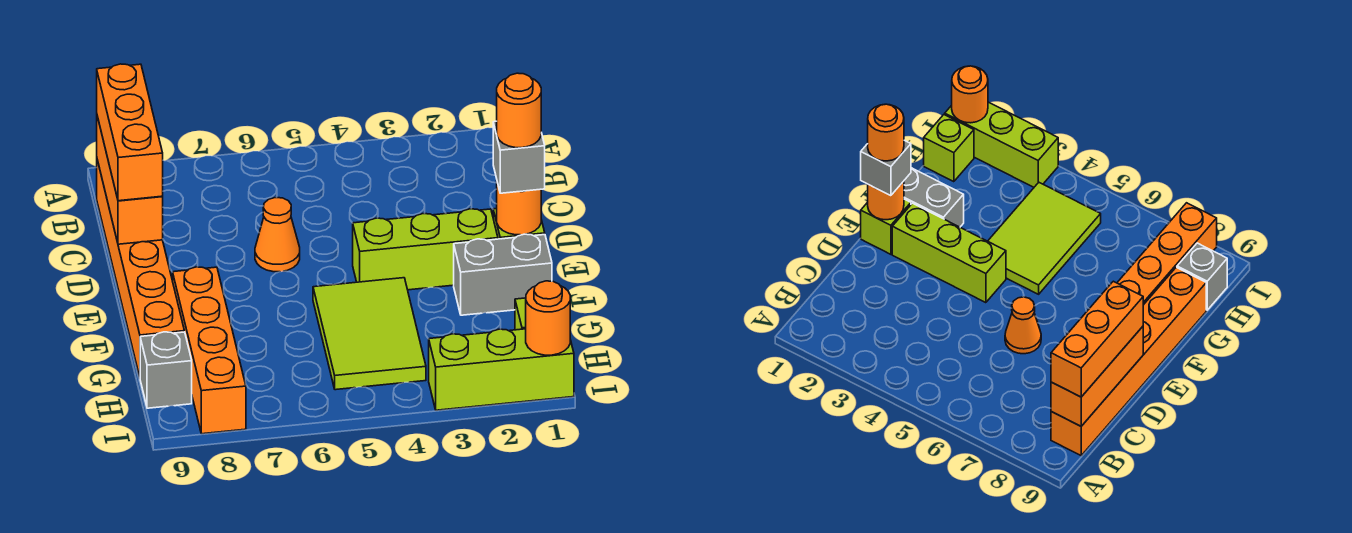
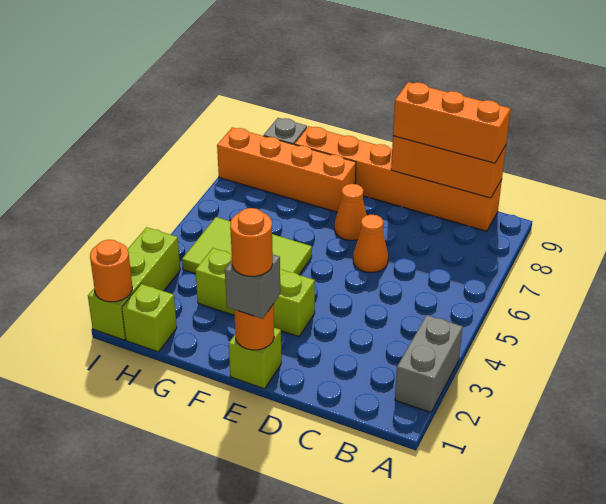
lime 1x3 brick [353,209,498,290] -> lime 1x3 brick turned to [195,248,315,337]
none -> orange 1x1 cone [335,184,366,240]
grey 1x2 brick [454,234,552,315] -> grey 1x2 brick moved to [395,315,463,412]

